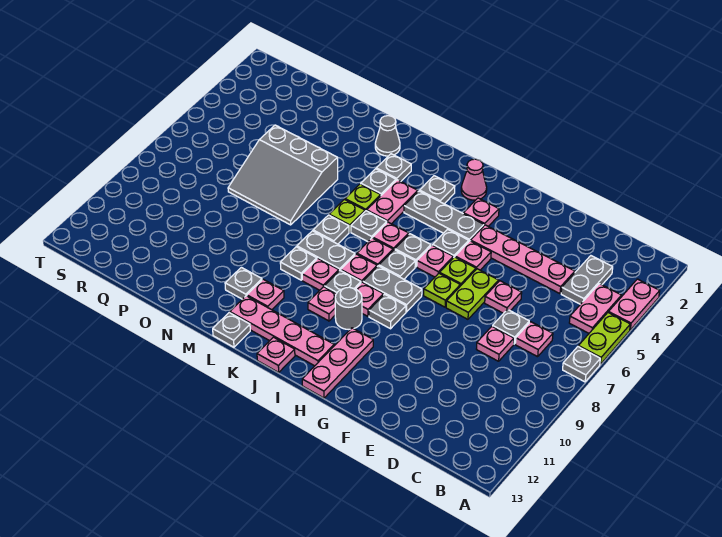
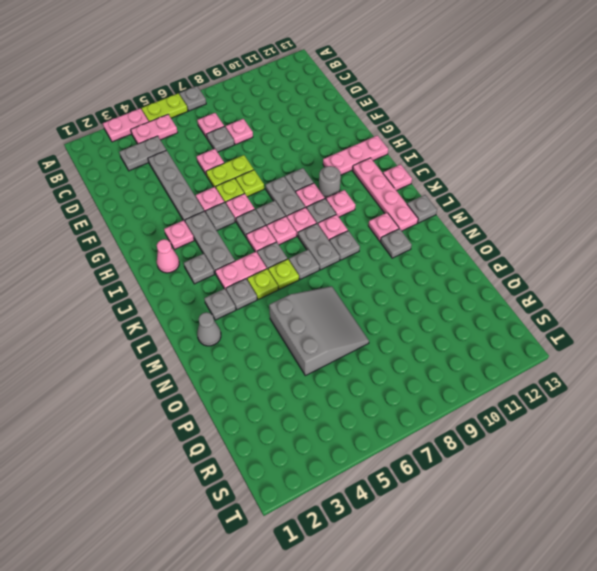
pink 1x4 plate [471,225,575,294] -> grey 1x4 plate [148,150,204,221]

